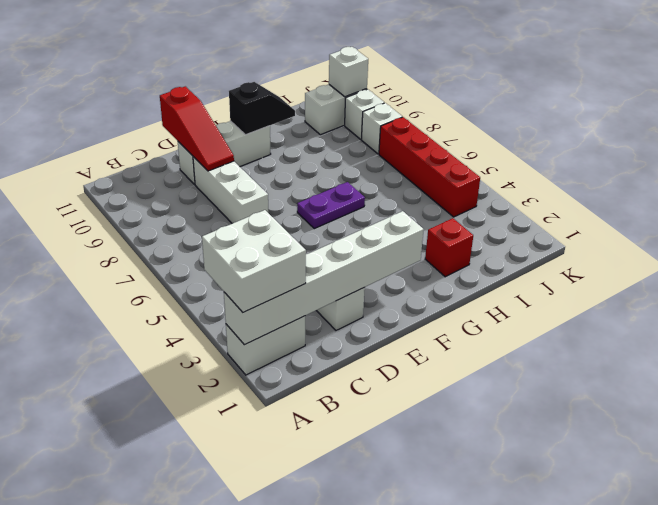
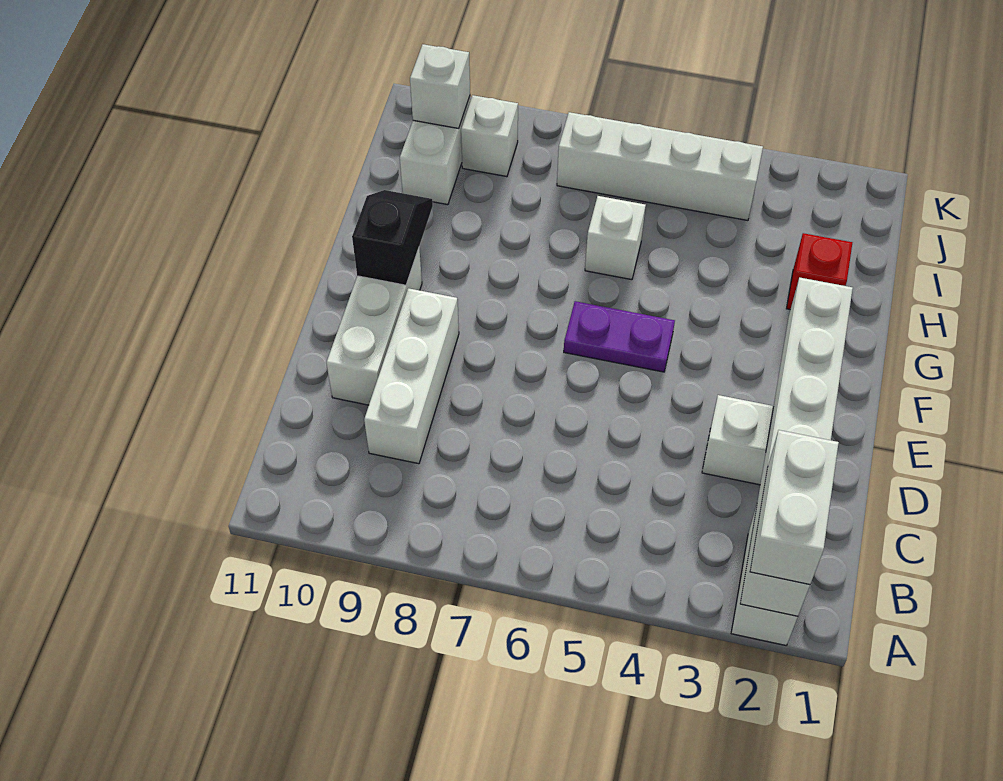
white 2x2 brick [202,210,306,312] -> white 1x2 brick [750,430,839,584]
white 1x3 brick [193,157,268,223] -> white 1x3 brick turned to [364,288,459,464]
red 1x3 slope [160,86,234,171] -> none
purple 1x2 plate [297,182,365,229] -> purple 1x2 plate turned to [564,301,675,372]
red 1x4 brick [379,117,480,217] -> white 1x4 brick [557,112,763,220]
white 1x1 brick [361,103,402,154] -> white 1x1 brick moved to [585,196,646,280]

